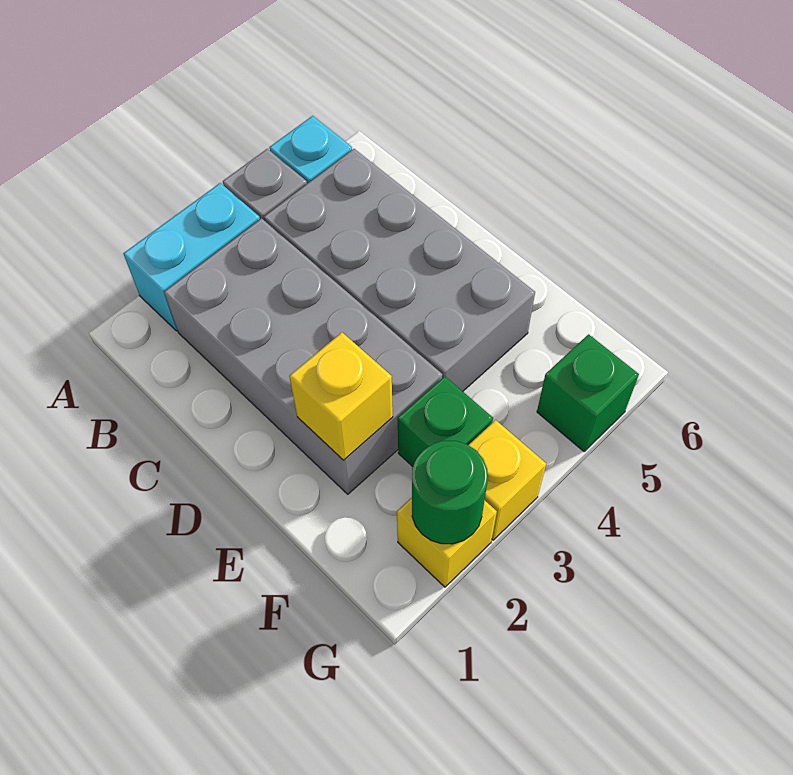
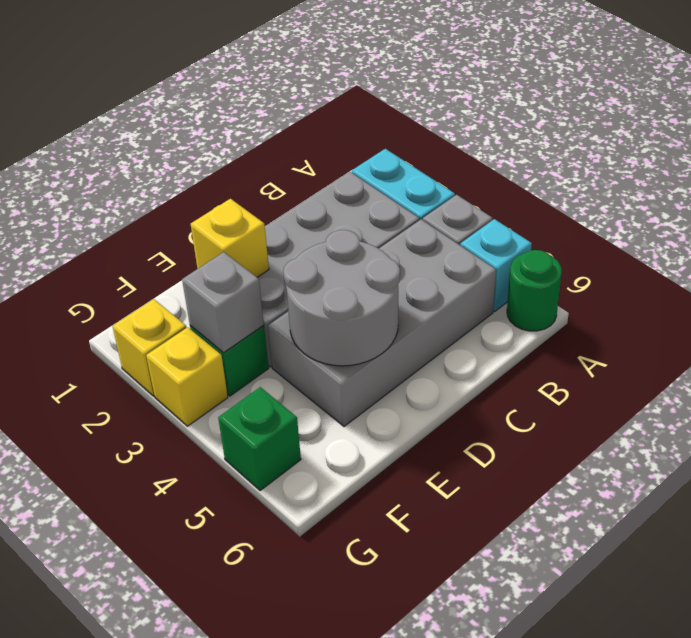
none -> grey 2x2 round brick [283,230,400,366]
none -> grey 1x1 brick [182,252,264,353]
green 1x1 round brick [412,441,488,544] -> green 1x1 round brick moved to [507,250,562,331]

